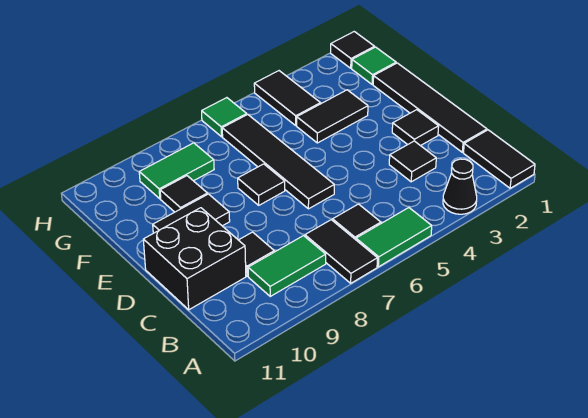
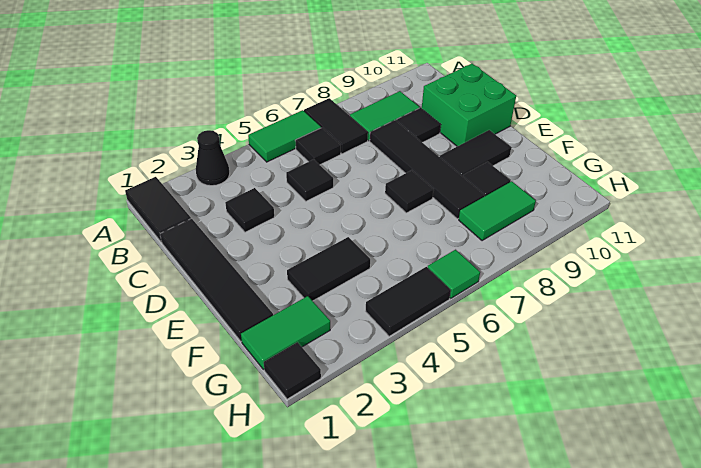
black 2x2 brick [143,208,246,310] -> green 2x2 brick [422,64,516,146]
black 1x1 tile [392,110,439,146] -> black 1x1 tile moved to [286,159,333,201]
black 1x4 tile [222,114,334,209] -> black 1x4 tile moved to [370,120,484,219]
green 1x1 tile [352,47,396,84] -> green 1x2 tile [241,296,330,370]
black 1x2 tile [254,71,320,125] -> black 1x2 tile turned to [365,267,451,336]

